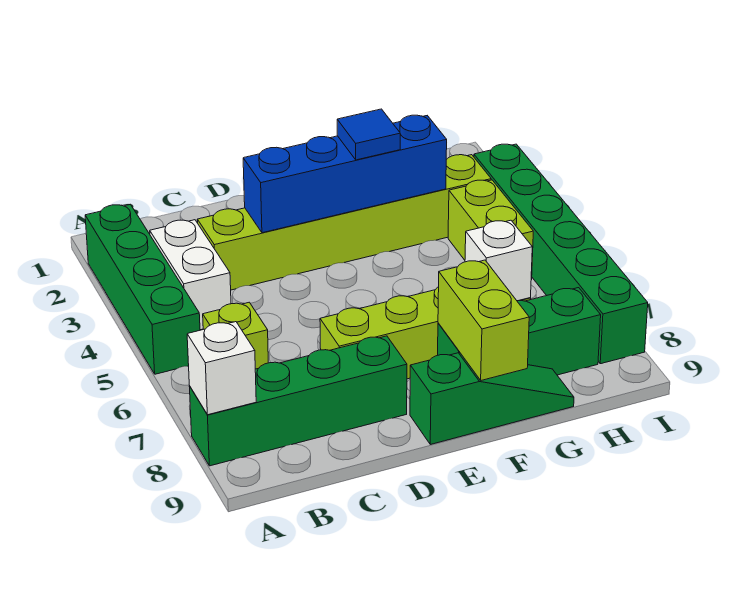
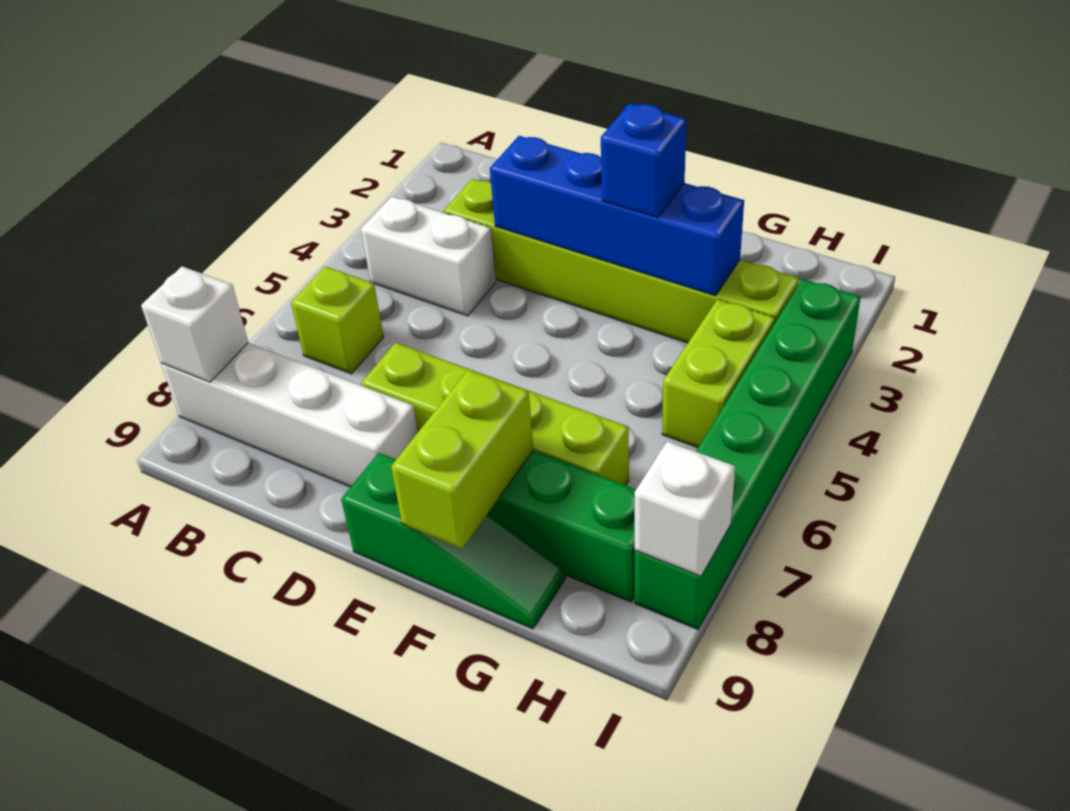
green 1x4 brick [85,204,200,374] -> none
green 1x4 brick [189,336,407,466] -> white 1x4 brick [161,343,418,487]
white 1x2 brick [150,220,231,330] -> white 1x2 brick turned to [361,197,496,316]
blue 1x1 tile [337,109,400,160] -> blue 1x1 brick [601,103,687,218]
white 1x1 brick [465,220,532,301] -> white 1x1 brick moved to [635,441,735,576]

